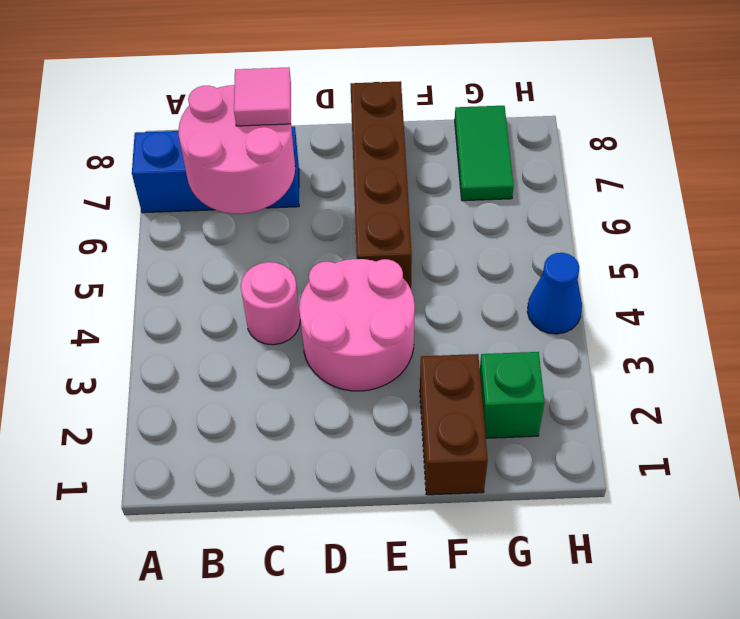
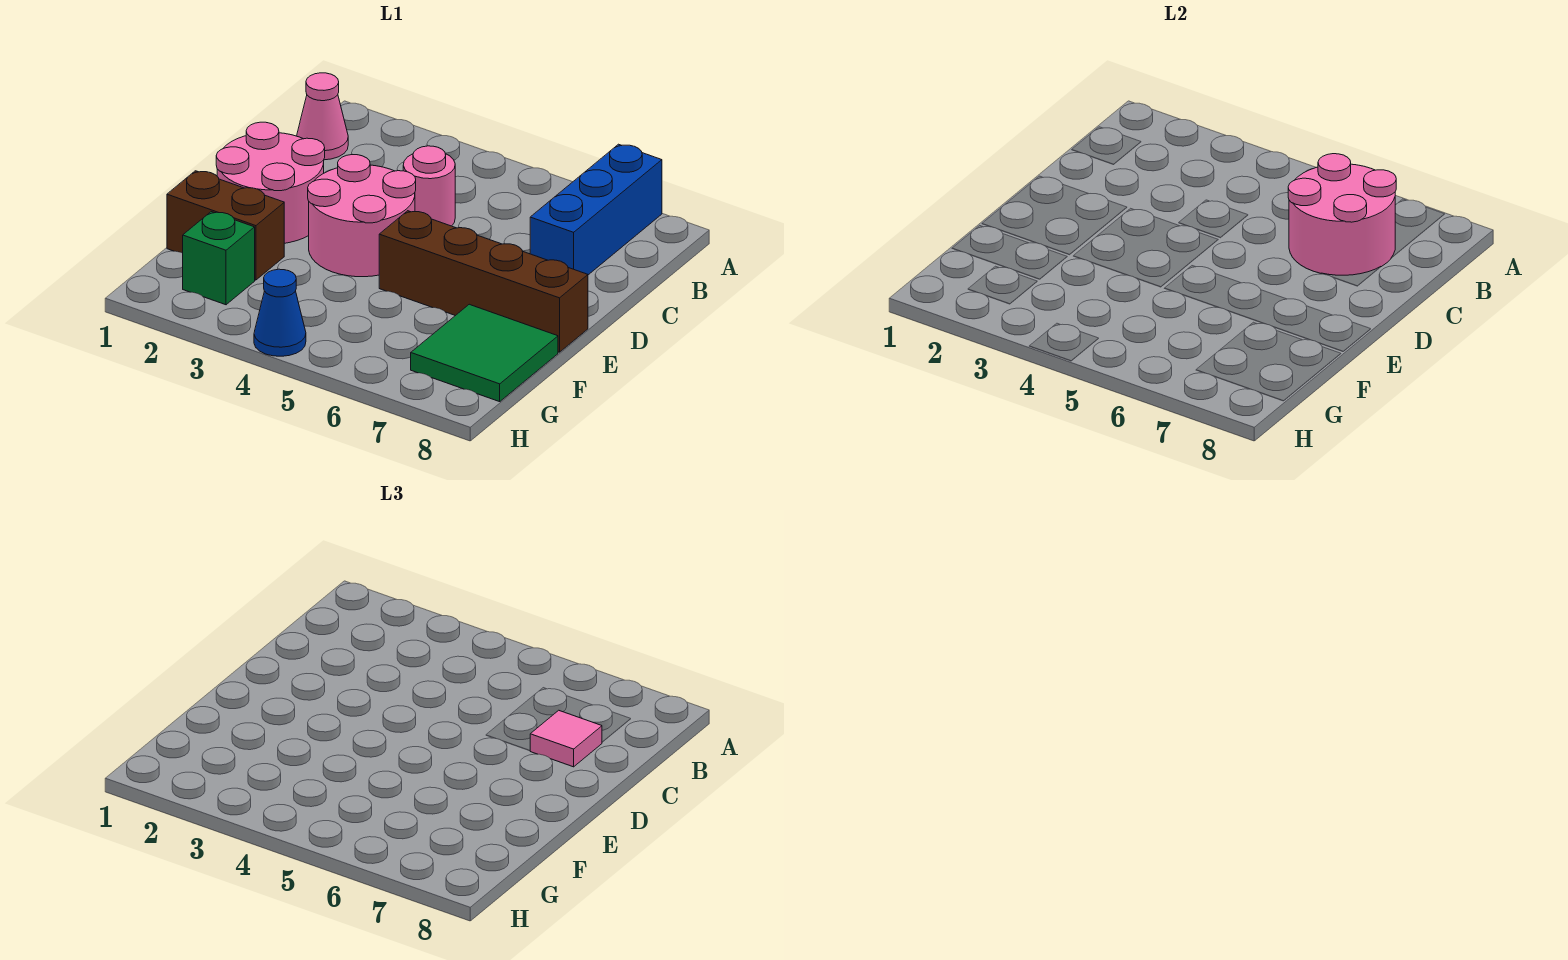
none -> pink 1x1 cone [297,73,348,160]
none -> pink 2x2 round brick [216,122,325,243]
green 1x2 tile [455,106,514,201] -> green 2x2 tile [411,304,558,402]

